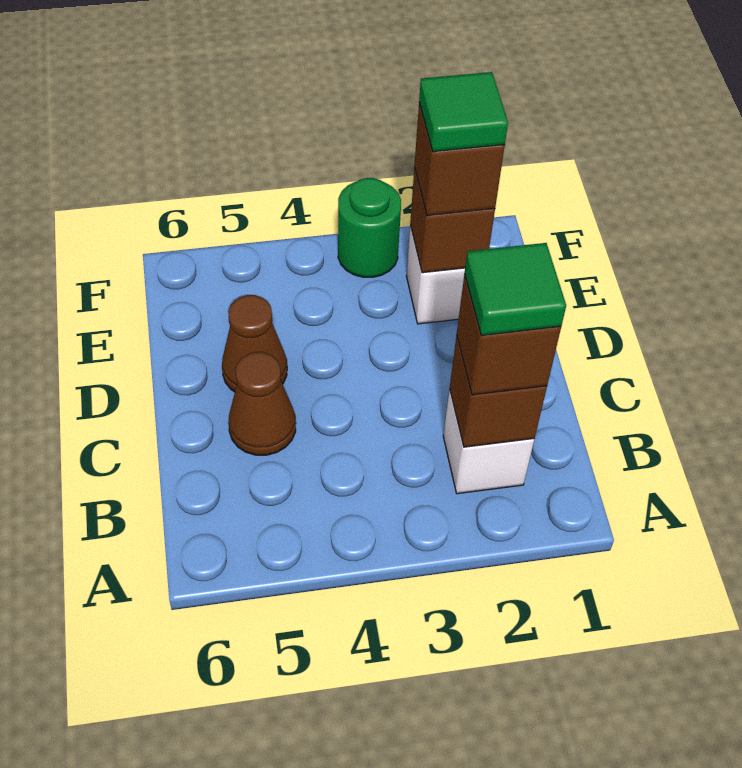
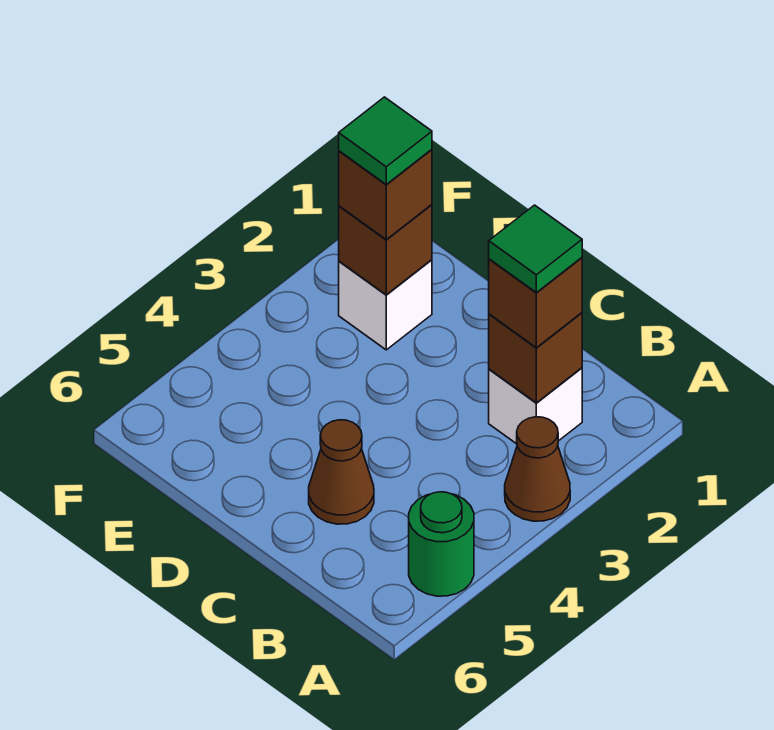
brown 1x1 cone [222,295,287,392] -> brown 1x1 cone moved to [505,417,570,521]
green 1x1 round brick [338,178,401,277] -> green 1x1 round brick moved to [409,492,474,596]

